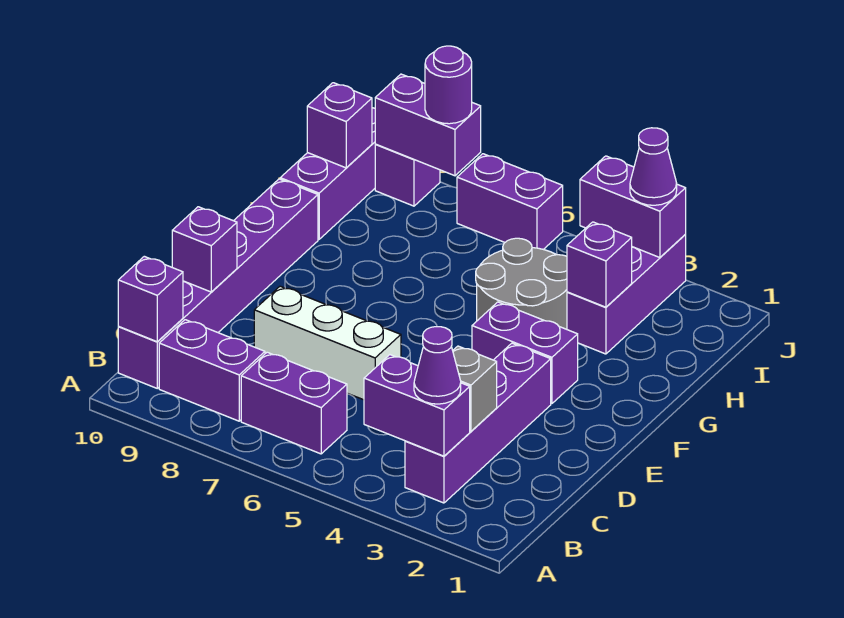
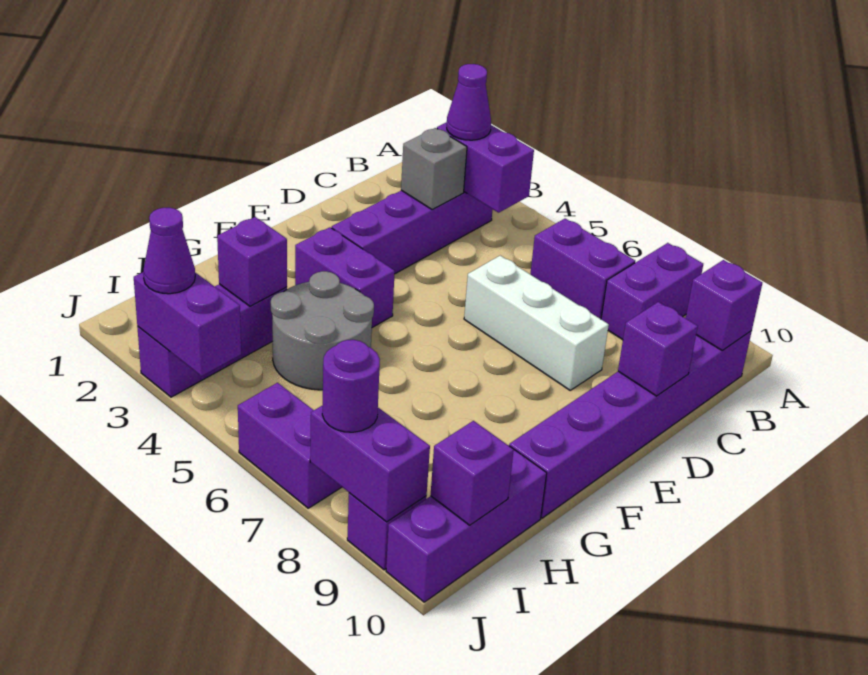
purple 1x2 brick [159,320,265,421] -> purple 1x2 brick turned to [601,243,703,340]

